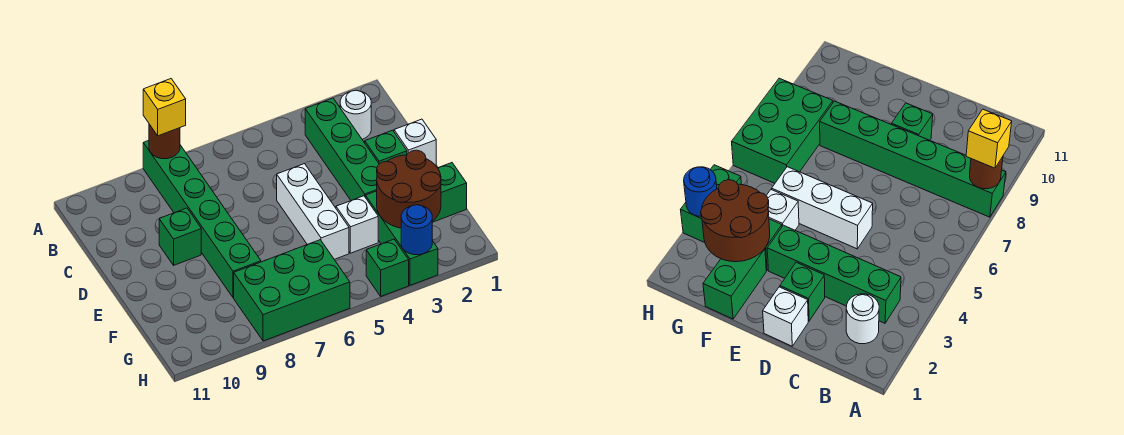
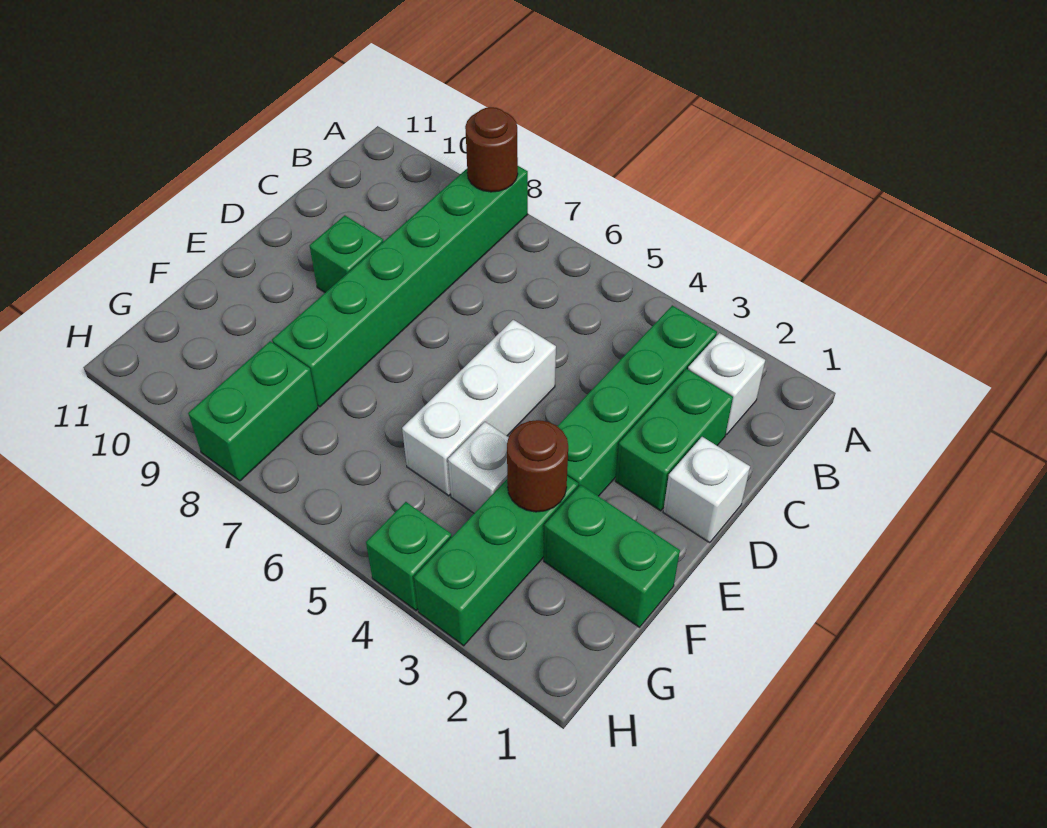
yellow 1x1 brick [143,79,186,136] -> none
white 1x1 round brick [340,90,371,139] -> white 1x1 brick [688,333,765,435]
green 1x1 brick [365,130,407,164] -> green 1x2 brick [615,369,733,511]
brown 2x2 round brick [377,150,441,228] -> brown 1x1 round brick [507,420,568,512]
green 2x3 brick [234,240,350,341] -> green 1x2 brick [188,341,318,481]
blue 1x1 round brick [401,205,432,255] -> none

